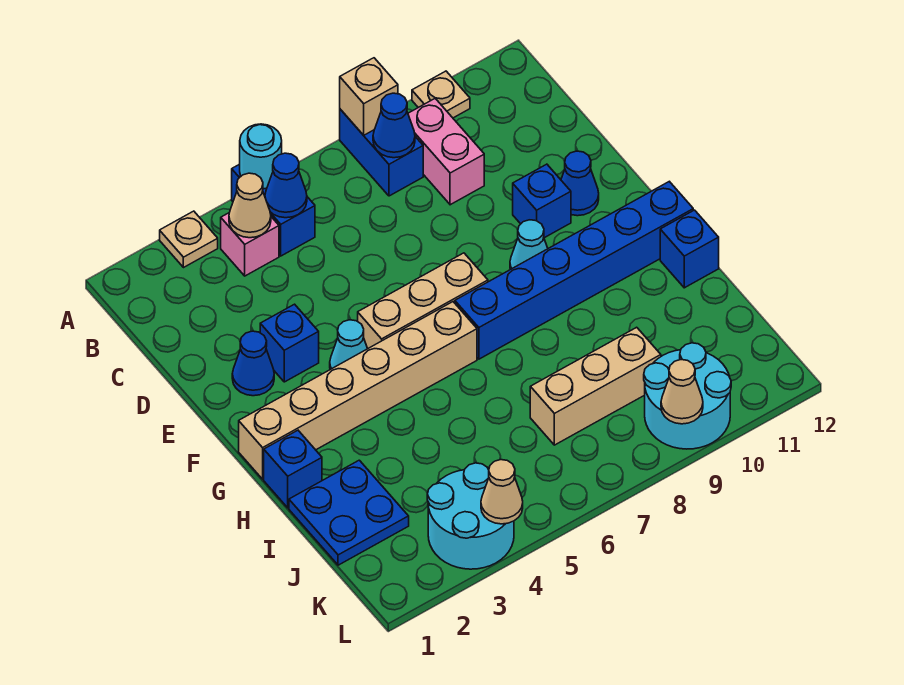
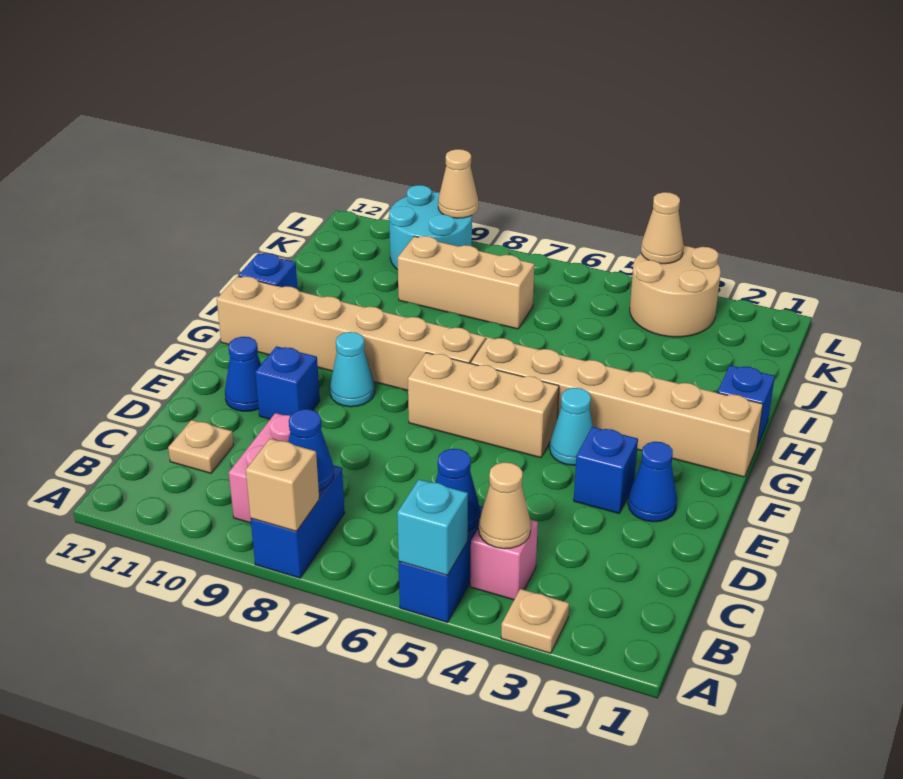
cyan 1x1 round brick [240,124,282,189] -> cyan 1x1 brick [397,479,468,575]
tan 1x1 plate [412,71,470,118] -> tan 1x1 plate moved to [168,420,234,473]
blue 1x6 brick [455,181,693,359] -> tan 1x6 brick [217,276,486,390]
blue 2x2 plate [289,460,409,565] -> none
cyan 2x2 round brick [427,463,514,569] -> tan 2x2 round brick [630,246,721,337]

